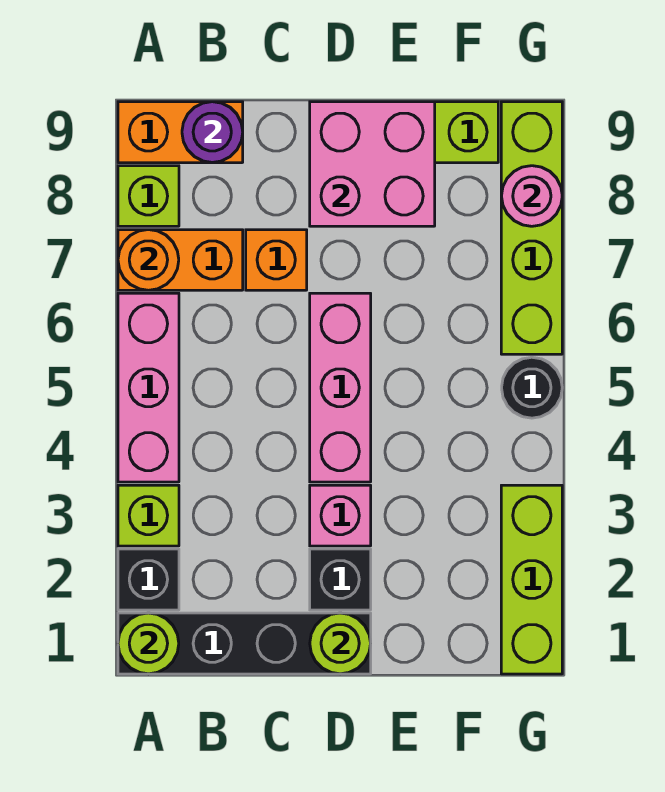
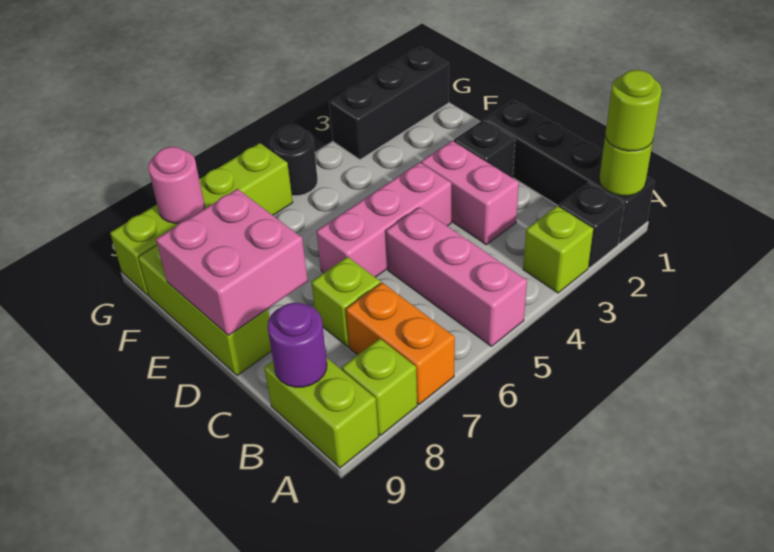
pink 1x3 brick [118,293,179,482] -> pink 1x3 brick turned to [386,207,527,346]
orange 1x1 round brick [118,230,179,290] -> none
orange 1x2 brick [118,102,243,163] -> lime 1x2 brick [264,357,379,468]
orange 1x1 brick [246,230,307,290] -> lime 1x1 brick [311,257,381,347]
lime 1x1 round brick [310,613,371,674] -> lime 1x1 round brick moved to [605,70,662,151]
pink 1x1 brick [310,485,371,546] -> pink 1x2 brick [421,141,519,245]
lime 1x3 brick [501,485,562,674] -> black 1x3 brick [329,47,449,159]

